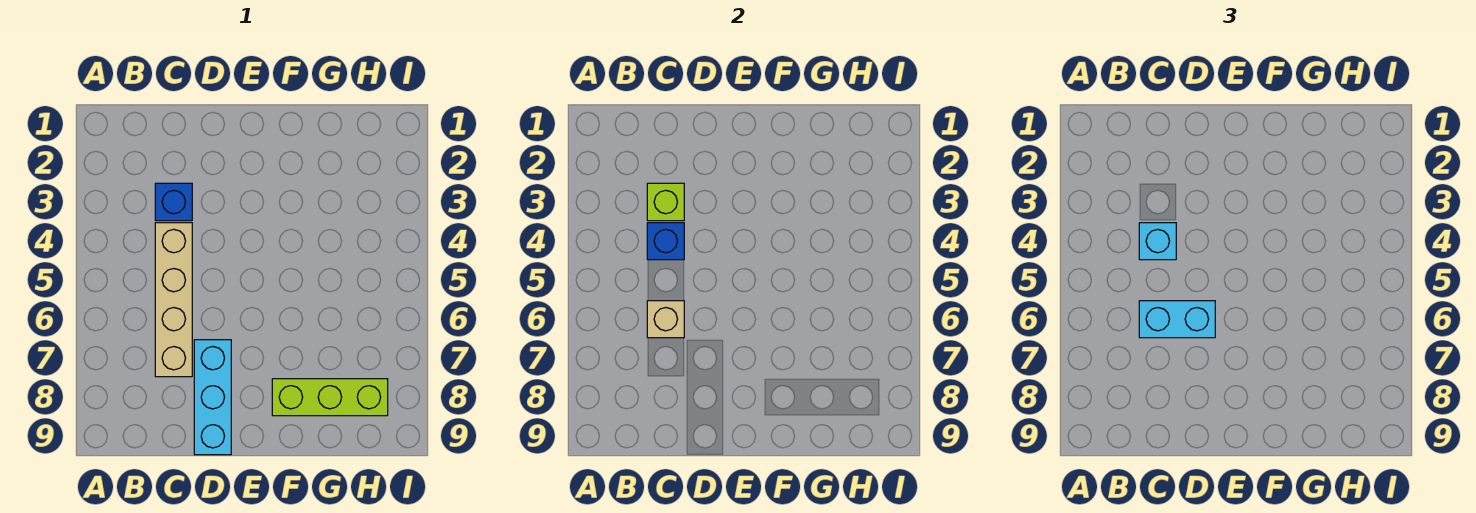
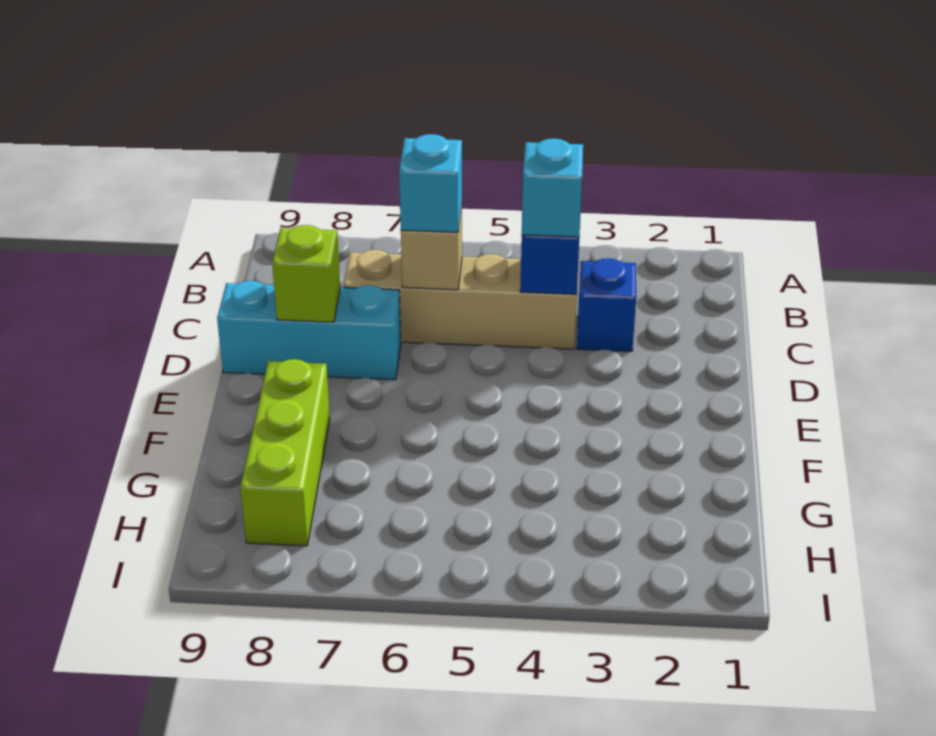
lime 1x1 brick [647,183,684,221] -> lime 1x1 brick moved to [272,225,340,322]
cyan 1x2 brick [1139,301,1215,338] -> cyan 1x1 brick [399,134,462,232]

